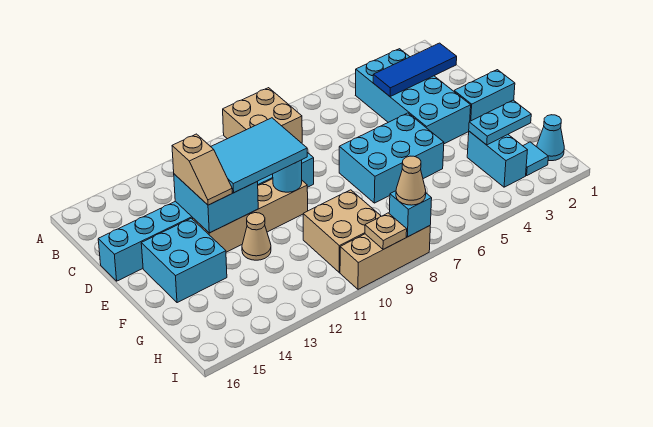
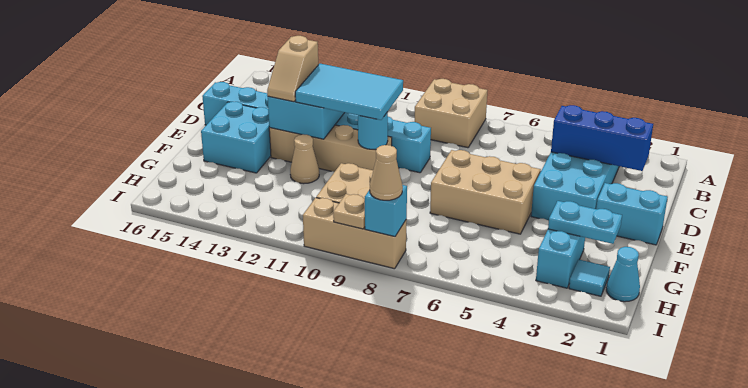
blue 1x3 tile [373,43,457,96] -> blue 1x3 brick [551,105,653,171]
cyan 2x3 brick [339,113,444,203] -> tan 2x3 brick [430,150,541,234]

